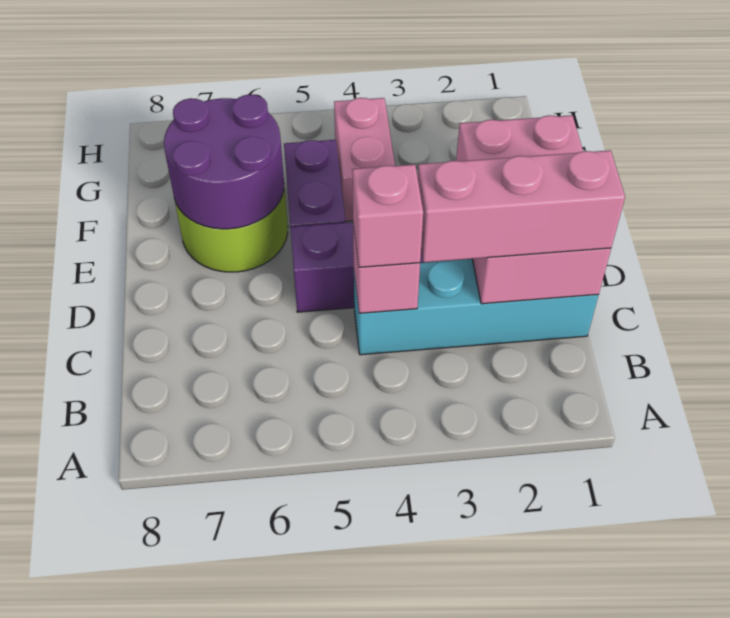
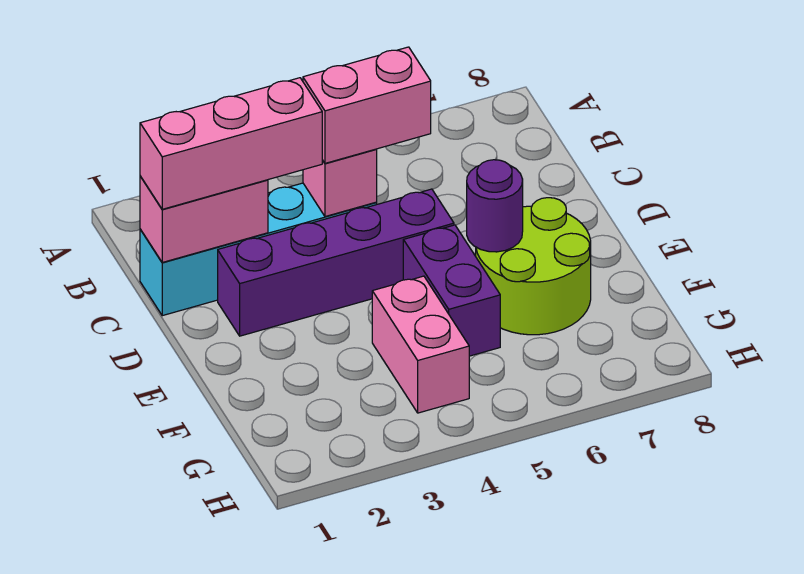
pink 2x3 brick [456,115,611,304] -> pink 1x2 brick [140,176,268,262]
pink 1x1 brick [352,164,423,267] -> pink 1x2 brick [303,47,431,163]
purple 2x2 round brick [164,94,284,229] -> purple 1x1 round brick [467,160,523,252]

